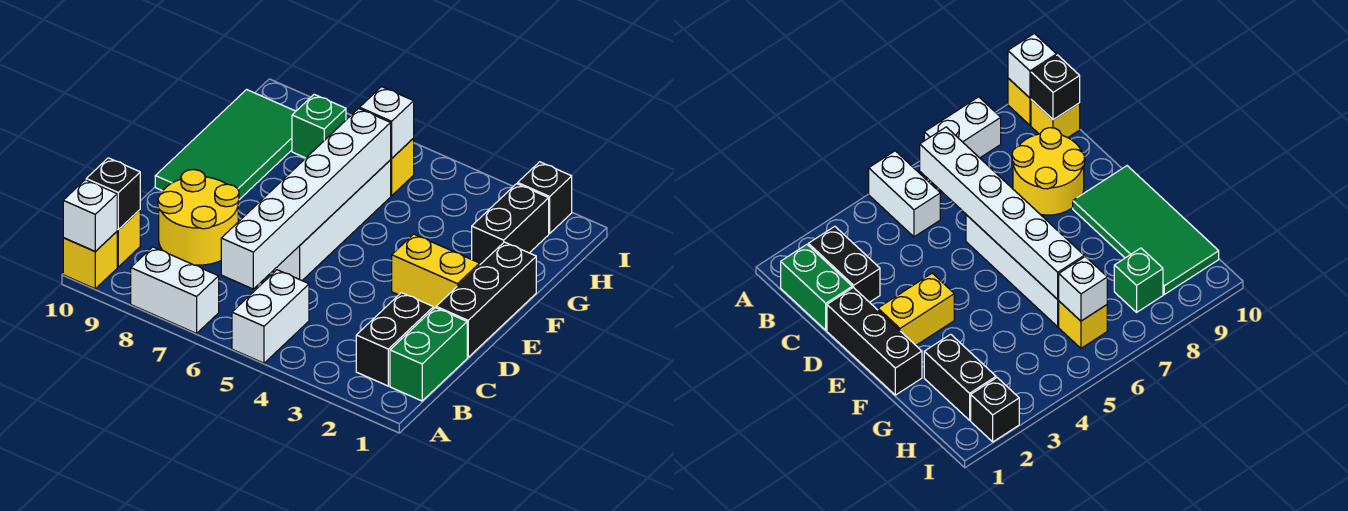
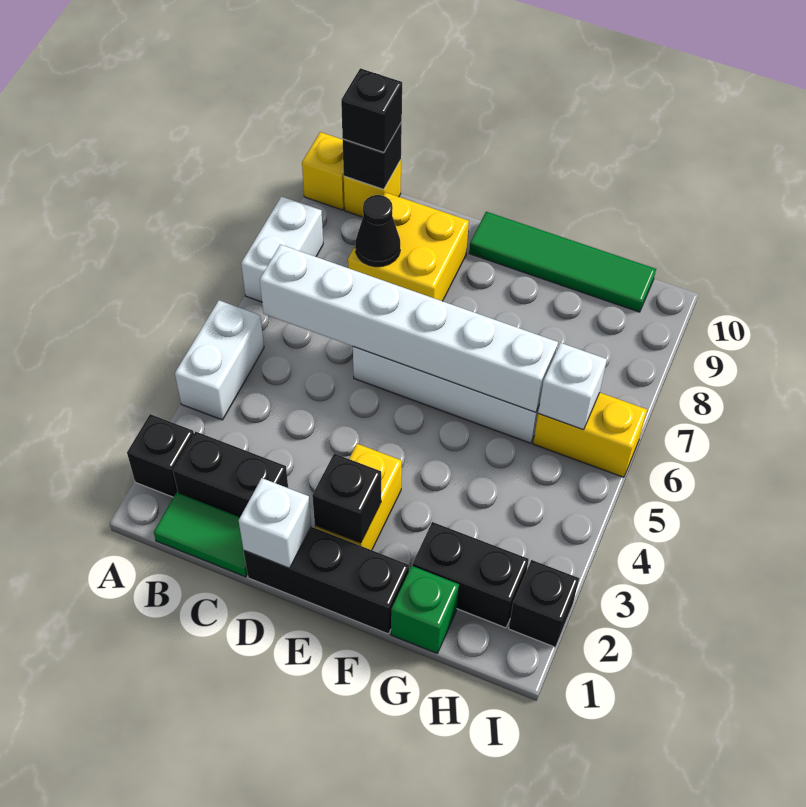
none -> black 1x1 brick [127,414,194,497]
white 1x2 brick [232,270,309,363] -> white 1x2 brick turned to [175,300,264,420]
white 1x1 brick [63,180,117,251] -> white 1x1 brick moved to [239,478,311,568]
green 1x2 brick [390,308,467,401] -> green 1x2 tile [154,493,247,577]
none -> black 1x1 brick [341,68,402,153]
yellow 2x2 round brick [158,170,239,265] -> yellow 2x2 brick [348,192,469,301]
none -> black 1x1 cone [355,195,400,267]
none -> black 1x1 brick [312,453,381,543]
green 2x4 tile [155,90,296,200] -> green 1x4 tile [469,212,656,312]
yellow 1x1 brick [391,138,414,196] -> yellow 1x2 brick [533,393,647,477]
green 1x1 brick [292,94,346,158] -> green 1x1 brick moved to [391,566,459,653]

